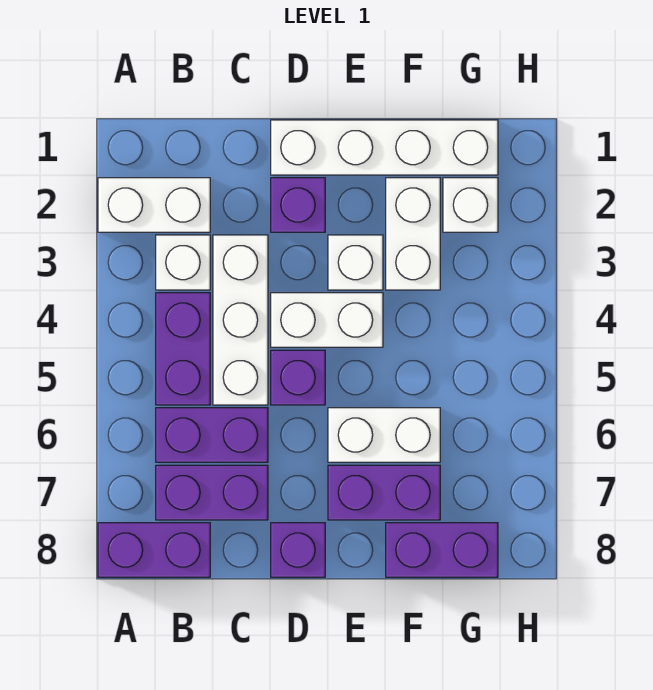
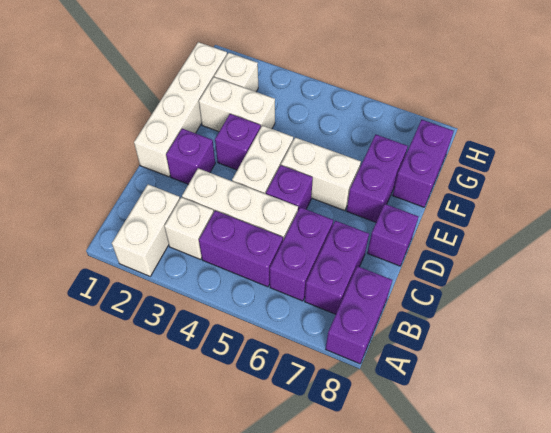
white 1x1 brick [328,235,383,290] -> purple 1x1 brick [215,114,261,170]
white 1x2 brick [328,408,440,462] -> white 1x2 brick turned to [281,138,361,211]

